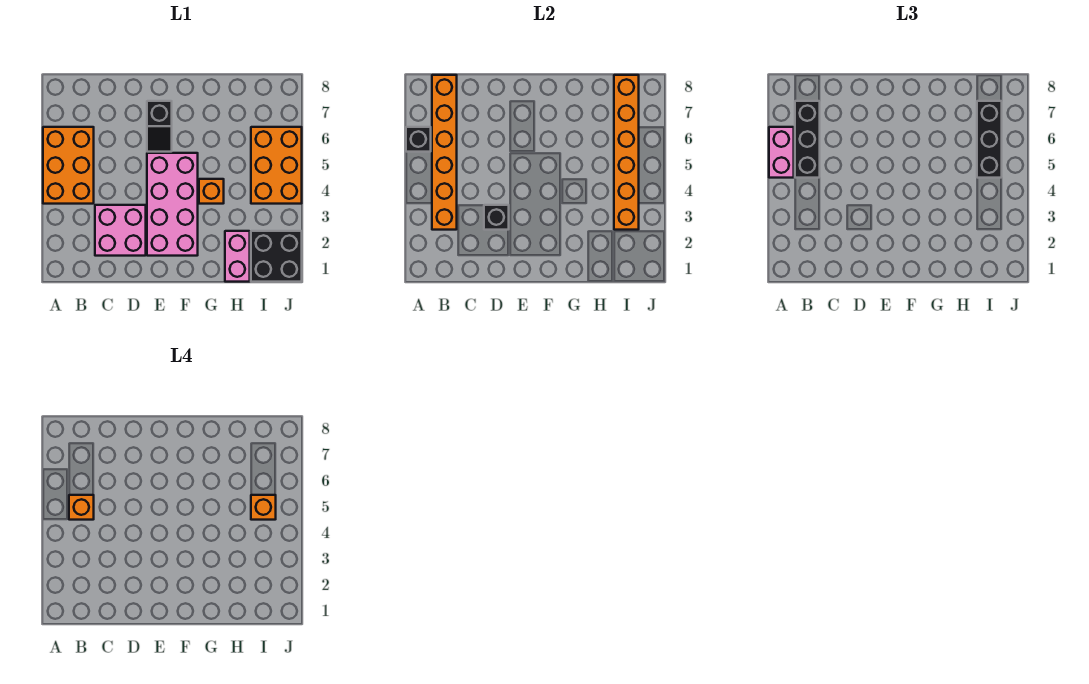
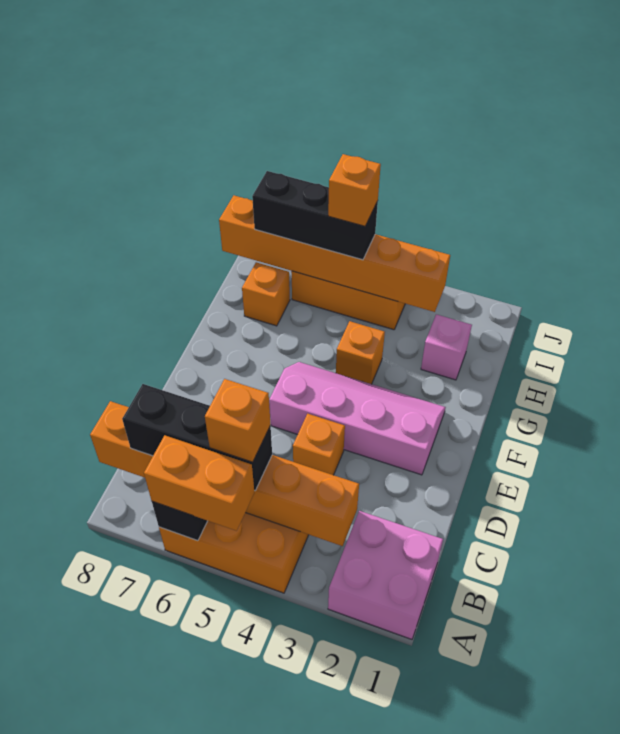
pink 1x2 brick [769,127,794,178] -> orange 1x2 brick [144,435,254,531]
pink 2x2 brick [95,205,146,256] -> pink 2x2 brick moved to [328,511,443,639]
black 1x1 brick [484,205,509,230] -> none
none -> orange 1x1 brick [293,414,345,475]
pink 2x4 brick [147,153,198,256] -> pink 2x4 slope [269,362,446,475]
black 1x2 slope [147,101,172,152] -> none
pink 1x2 brick [225,231,250,282] -> pink 1x1 brick [421,314,472,380]
none -> orange 1x1 brick [242,262,290,326]
black 2x2 brick [251,231,302,282] -> none

